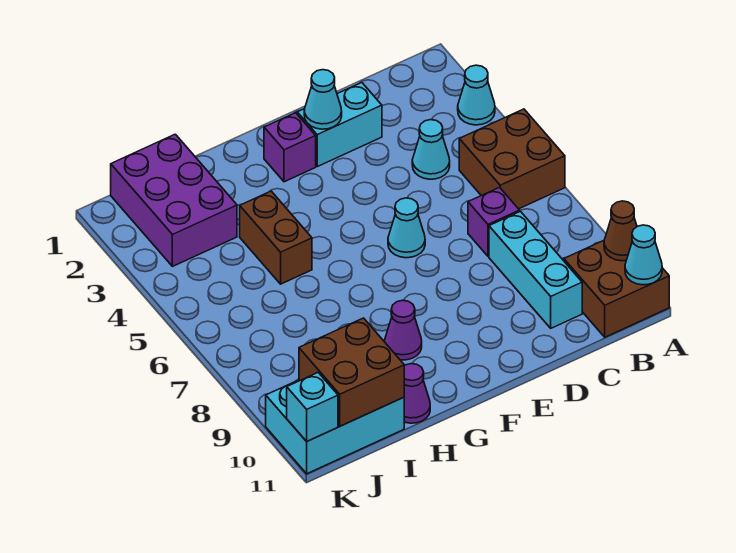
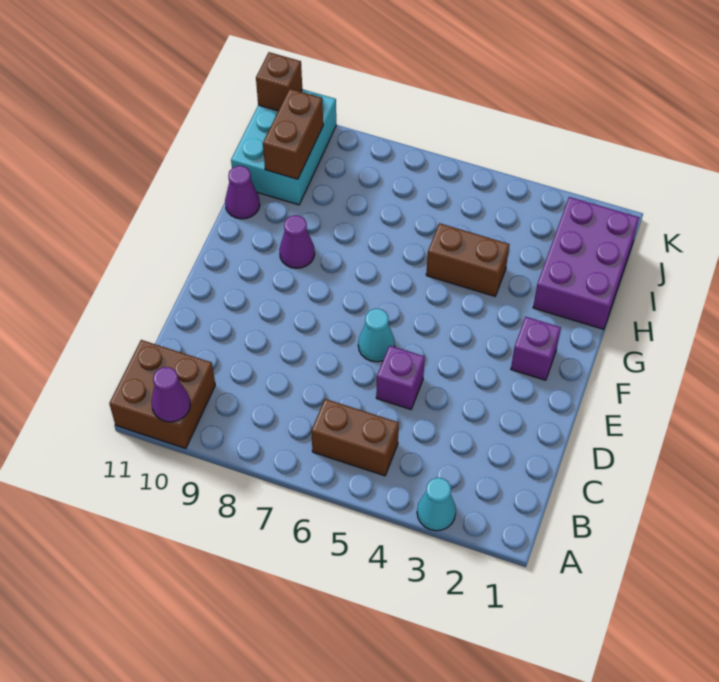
brown 2x2 brick [459,109,565,209] -> brown 1x2 brick [311,399,399,476]
brown 1x1 cone [604,201,637,261] -> purple 1x1 cone [151,367,190,422]
cyan 1x1 cone [625,225,662,285] -> none
cyan 1x1 cone [412,120,450,179] -> none
purple 1x1 brick [468,187,520,256] -> purple 1x1 brick moved to [376,346,425,409]
cyan 1x3 brick [489,211,582,328] -> none
cyan 1x2 brick [297,83,382,167] -> none
cyan 1x1 cone [304,70,342,129] -> none
purple 2x3 brick [111,134,237,266] -> purple 2x3 brick turned to [533,197,639,329]
brown 2x2 brick [299,318,404,426] -> brown 1x2 brick [263,89,323,179]
cyan 1x1 brick [287,373,338,441] -> brown 1x1 brick [256,52,302,111]

